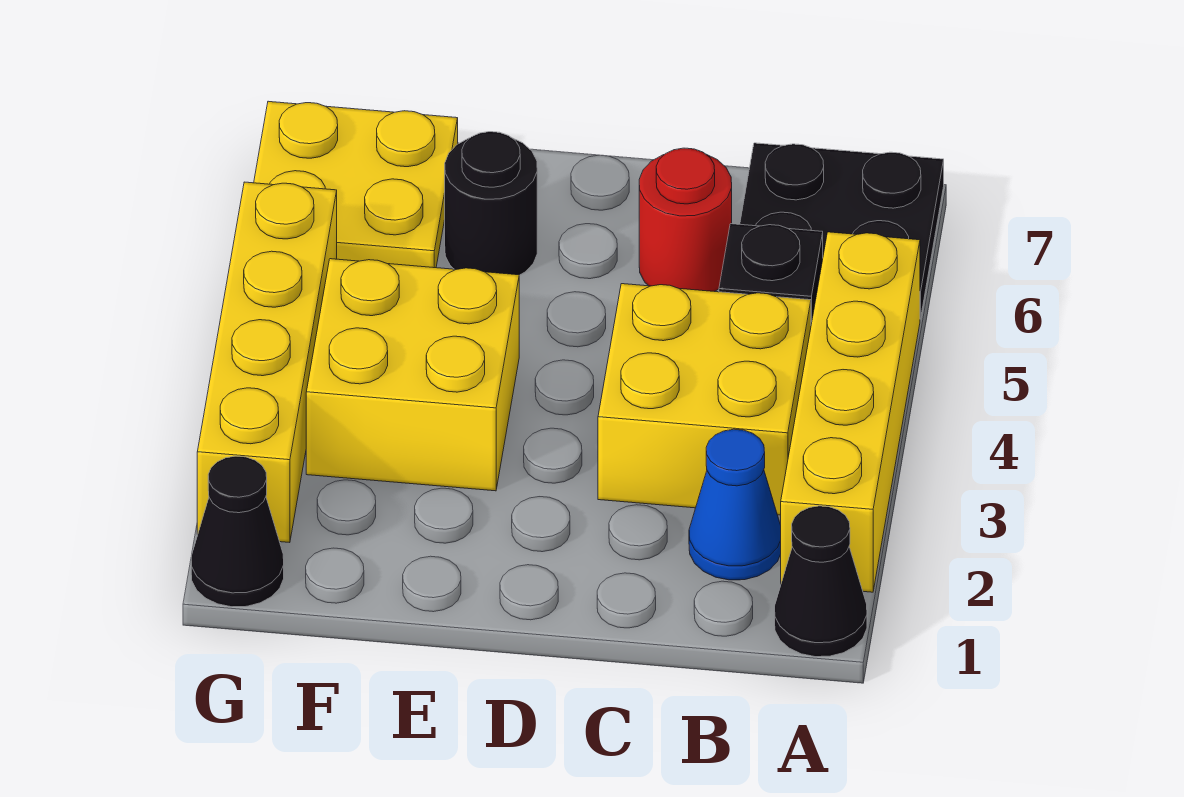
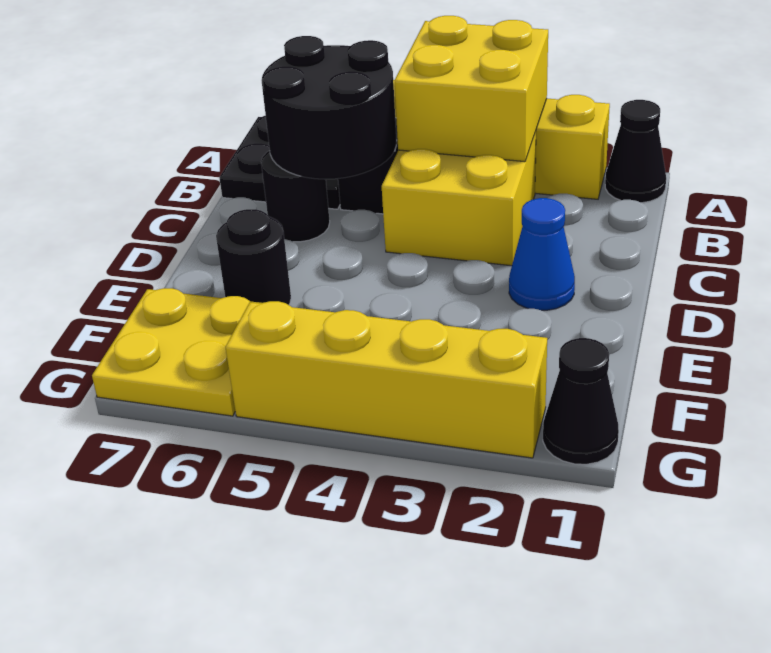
blue 1x1 cone [689,429,781,580] -> blue 1x1 cone moved to [509,198,575,310]
none -> black 2x2 round brick [262,36,397,179]
red 1x1 round brick [639,148,732,291] -> black 1x1 round brick [261,151,330,242]
yellow 2x2 brick [306,259,519,491] -> yellow 2x2 brick moved to [395,16,548,162]

